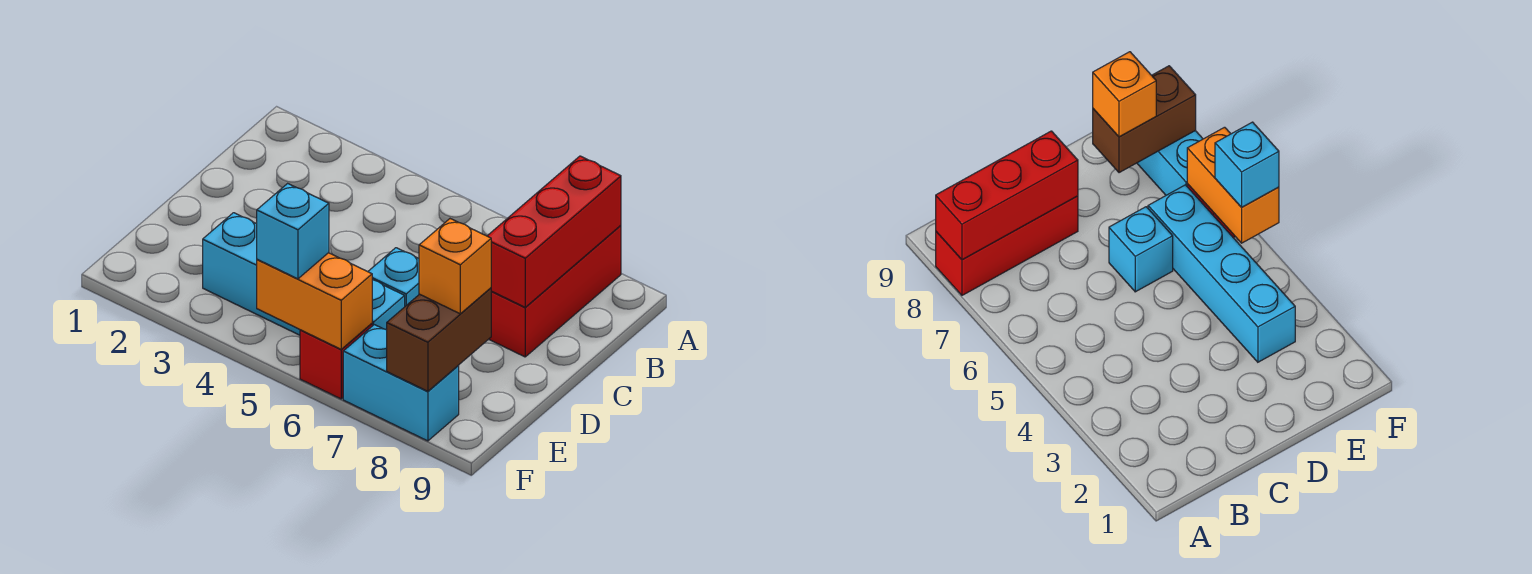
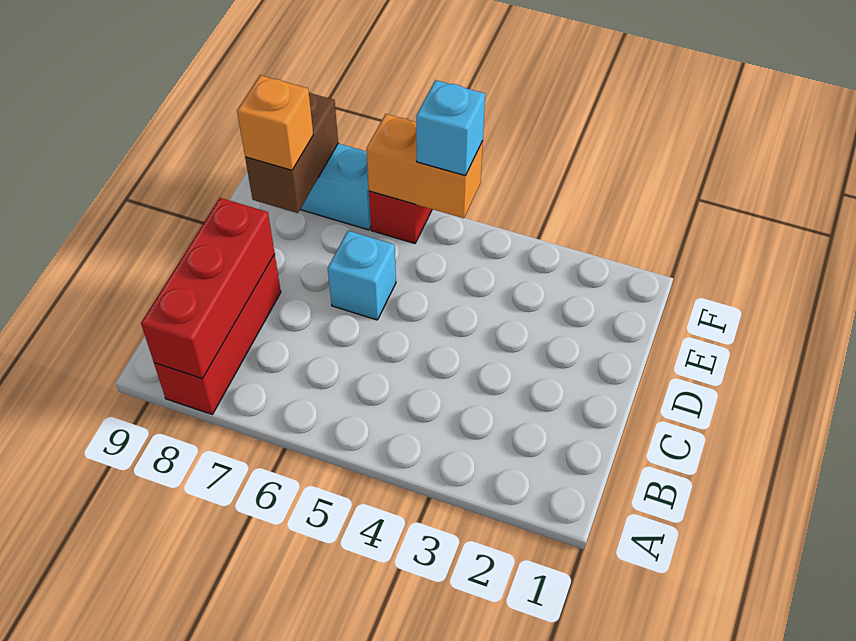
cyan 1x4 brick [203,213,405,335] -> none

